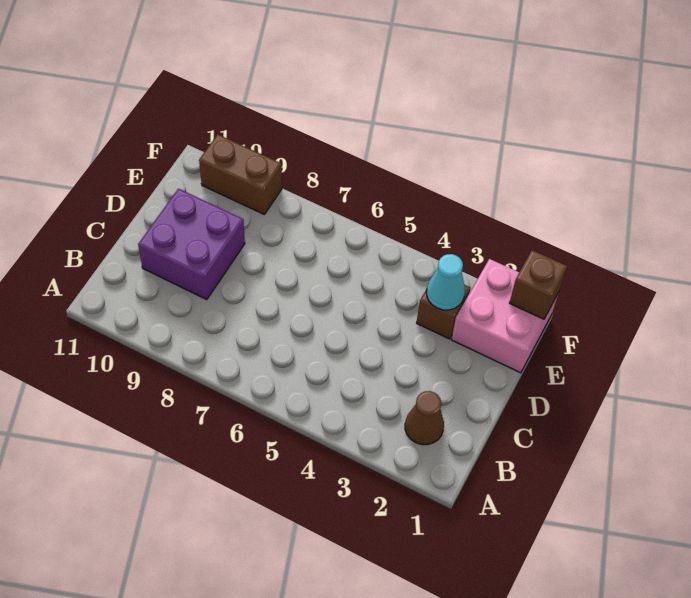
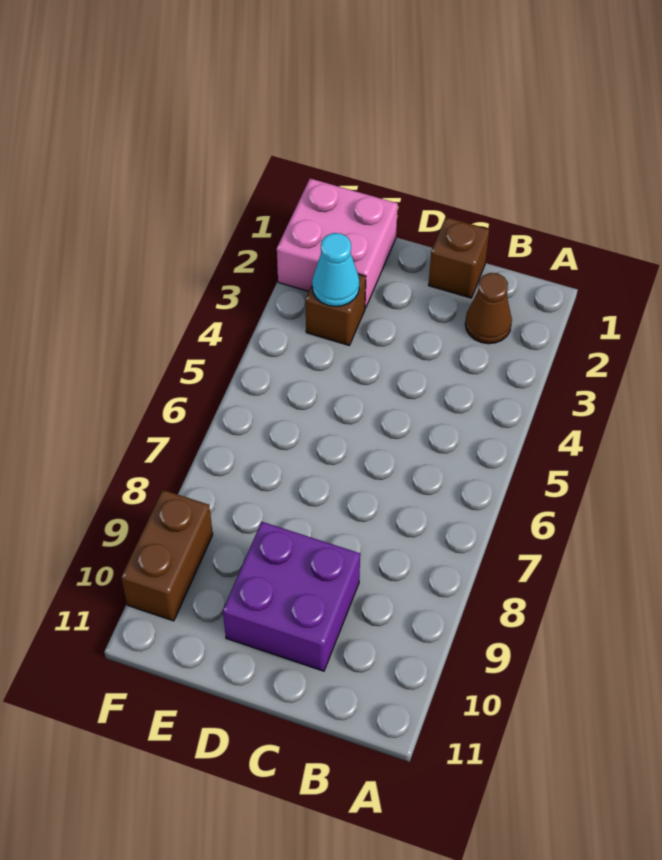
brown 1x1 brick [510,250,567,319] -> brown 1x1 brick moved to [429,217,489,298]

